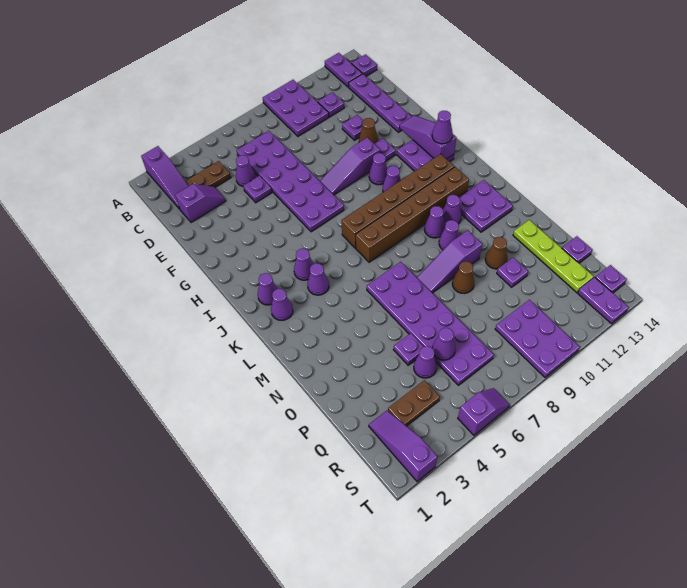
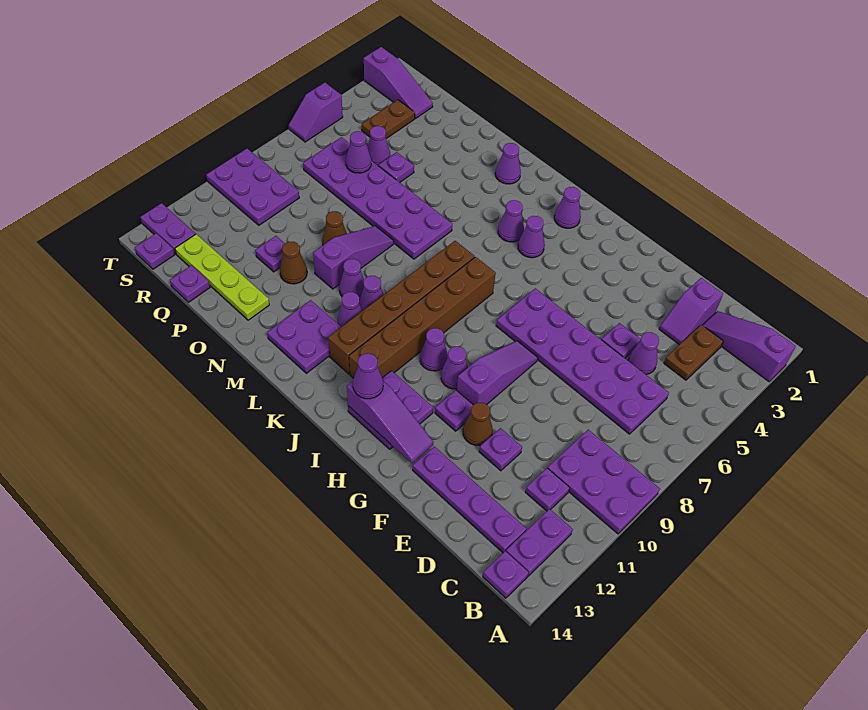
purple 1x2 plate [325,53,362,87] -> purple 1x2 plate turned to [506,509,573,576]
purple 1x1 cone [271,289,293,320] -> purple 1x1 cone moved to [495,143,521,184]

